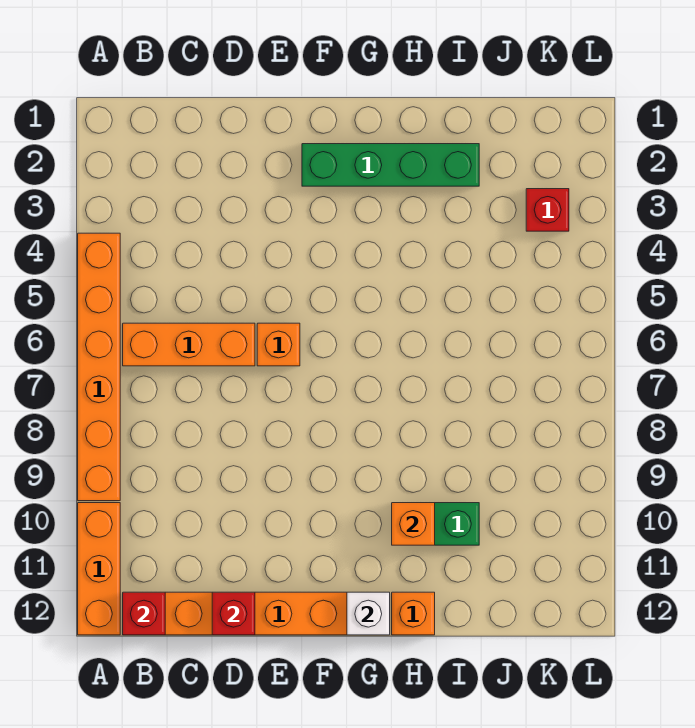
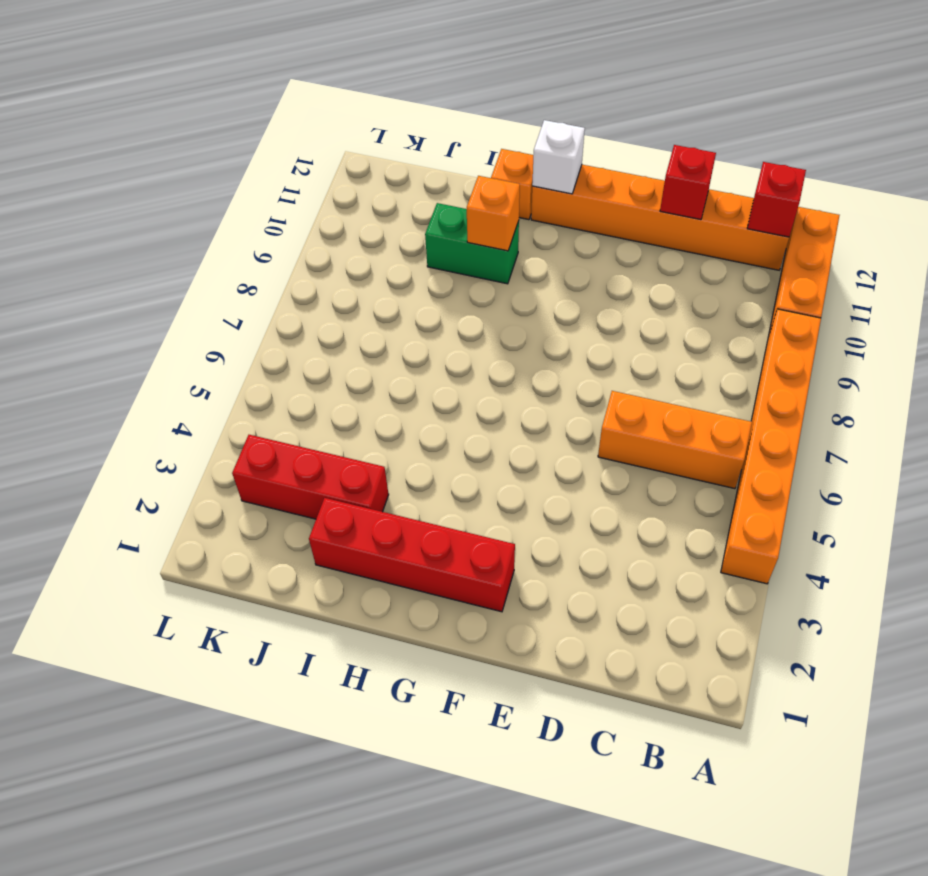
orange 1x1 brick [257,323,300,366] -> none
green 1x4 brick [302,144,479,186] -> red 1x4 brick [309,498,515,612]
red 1x1 brick [526,189,569,231] -> red 1x3 brick [232,435,389,519]

